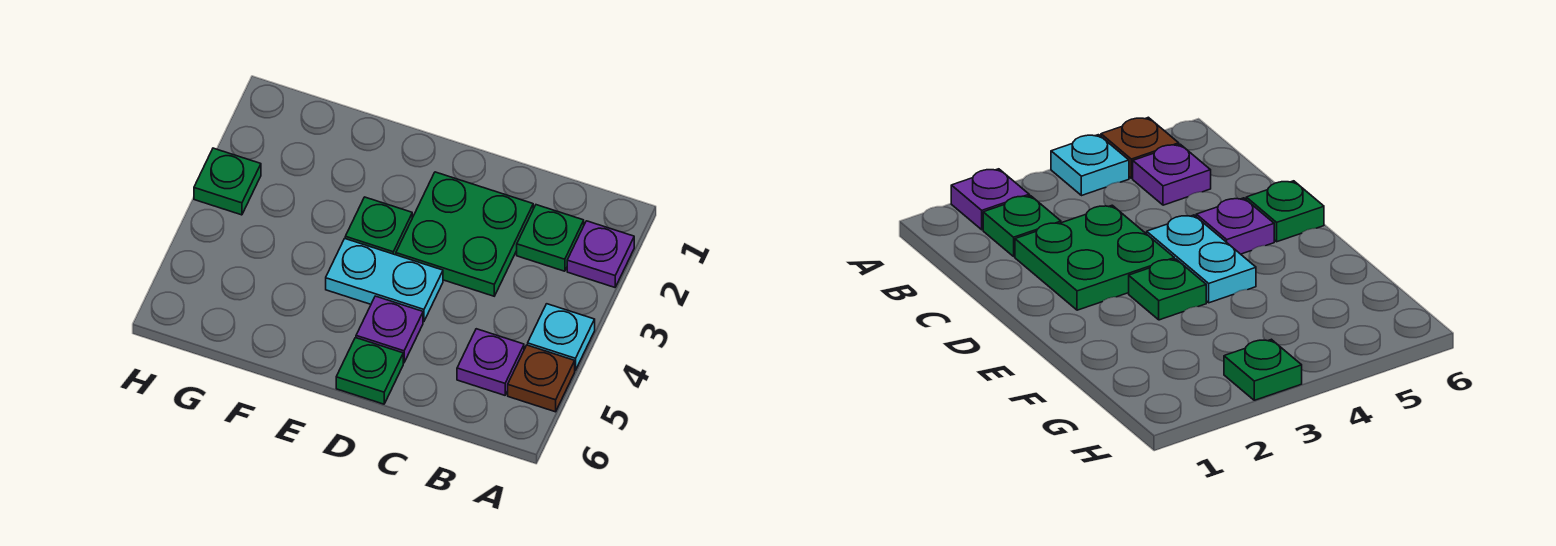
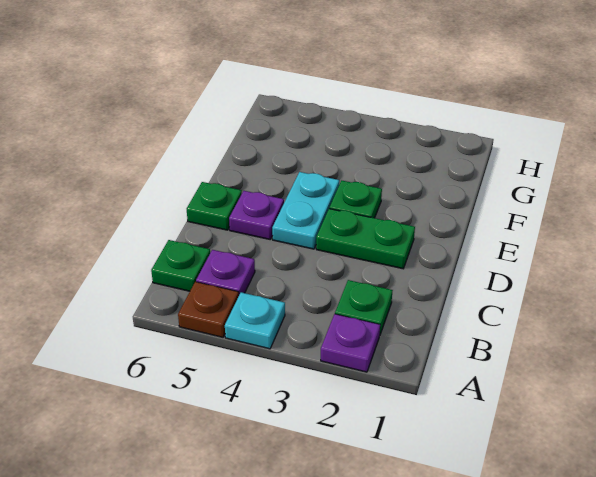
green 2x2 plate [396,172,533,296] -> green 1x2 plate [316,209,415,269]
green 1x1 plate [194,148,261,215] -> green 1x1 plate moved to [151,240,210,291]

